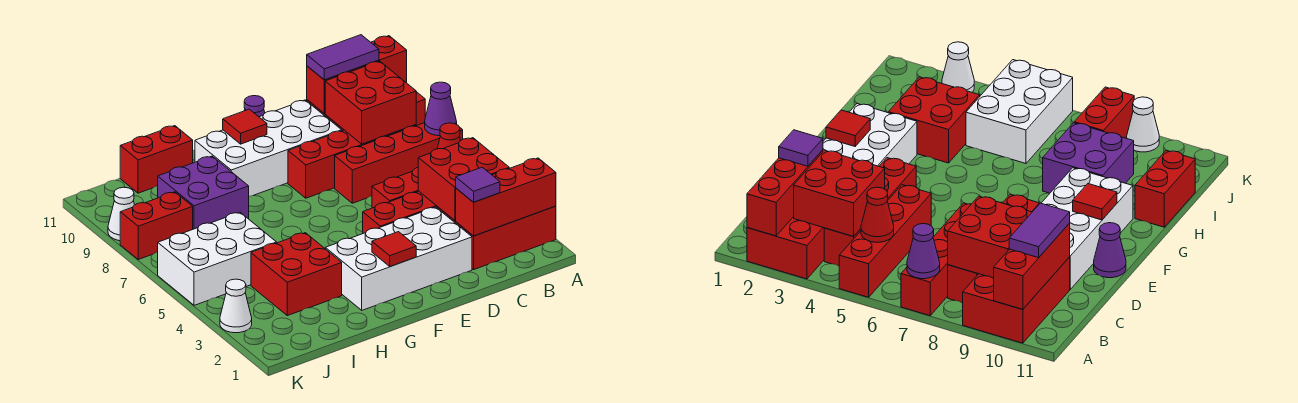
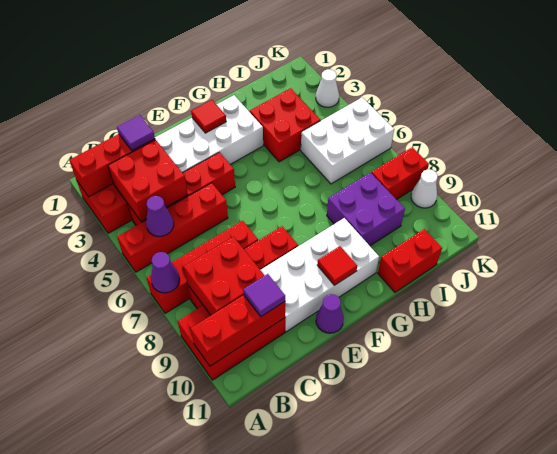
red 1x1 cone [437,123,461,149] -> purple 1x1 cone [146,196,174,237]
purple 1x2 tile [307,35,379,80] -> purple 1x1 tile [243,274,285,316]

